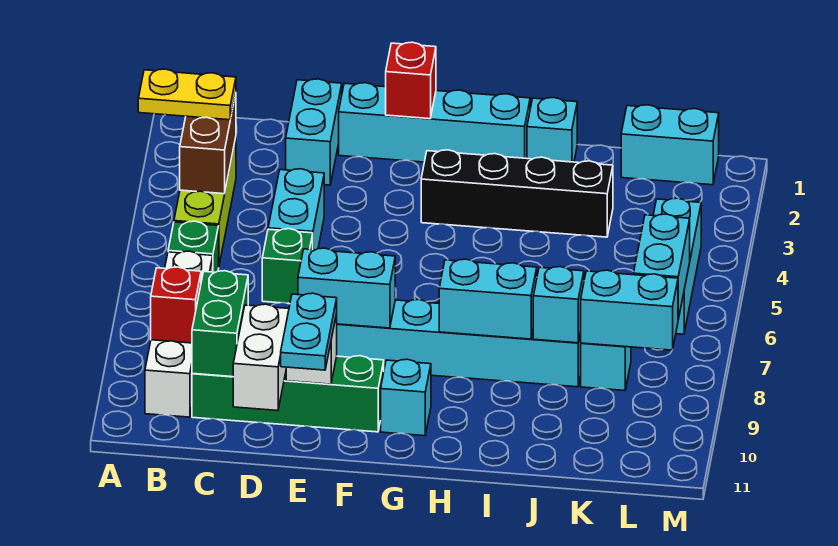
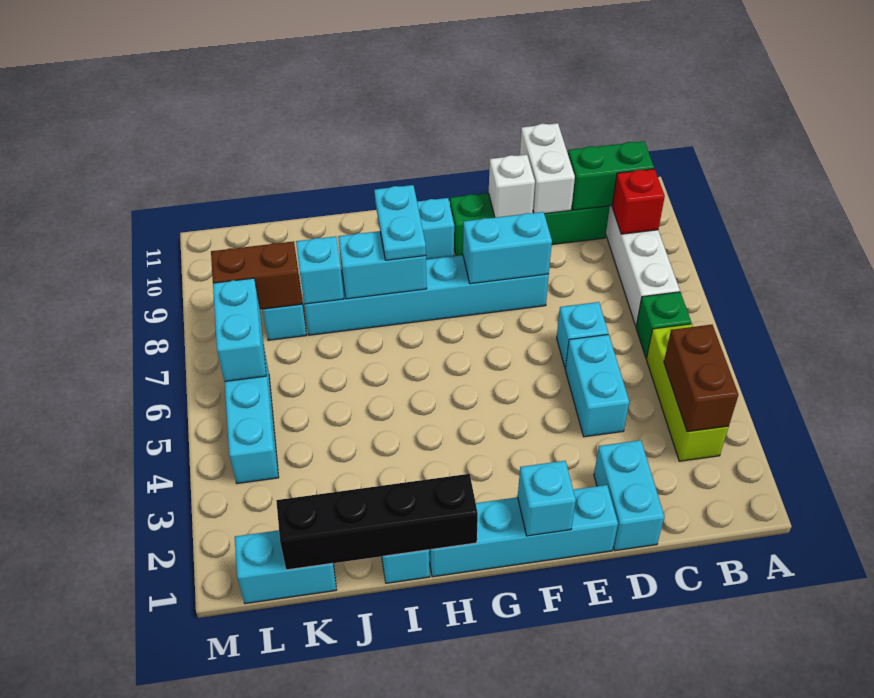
yellow 1x2 plate [138,69,236,120] -> none
green 1x2 brick [192,271,248,377] -> green 1x2 brick turned to [568,141,654,210]
green 1x1 brick [262,229,313,304] -> cyan 1x1 brick [557,302,608,368]
cyan 1x2 plate [281,293,337,370] -> cyan 1x2 plate moved to [374,185,426,260]
red 1x1 brick [386,42,436,119] -> cyan 1x1 brick [518,461,576,536]
black 1x4 brick [421,150,613,237] -> black 1x4 brick moved to [276,474,478,570]
cyan 1x2 brick [580,270,678,350] -> brown 1x2 brick [211,241,302,309]

